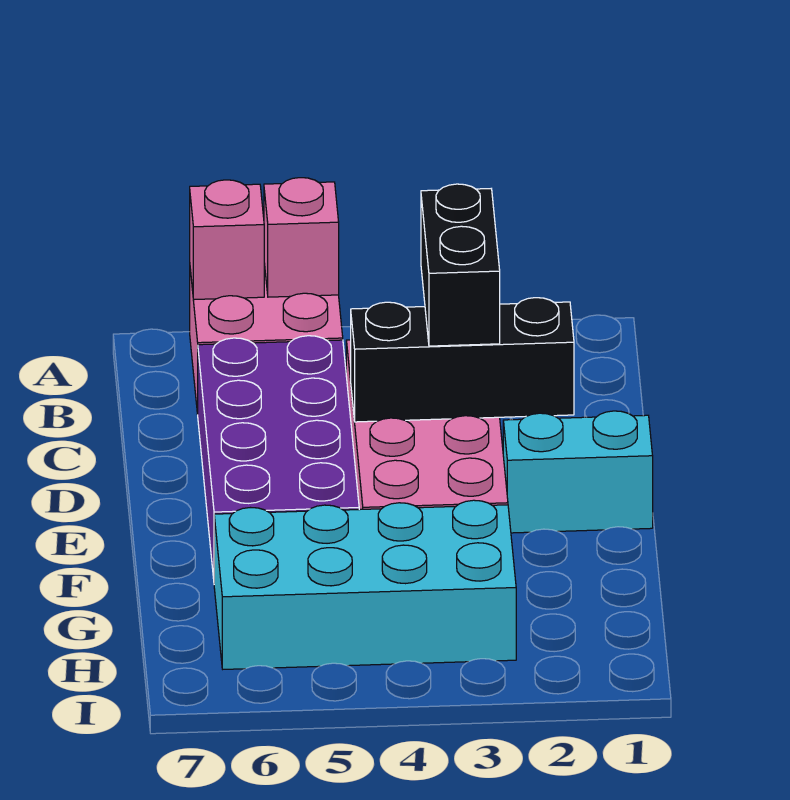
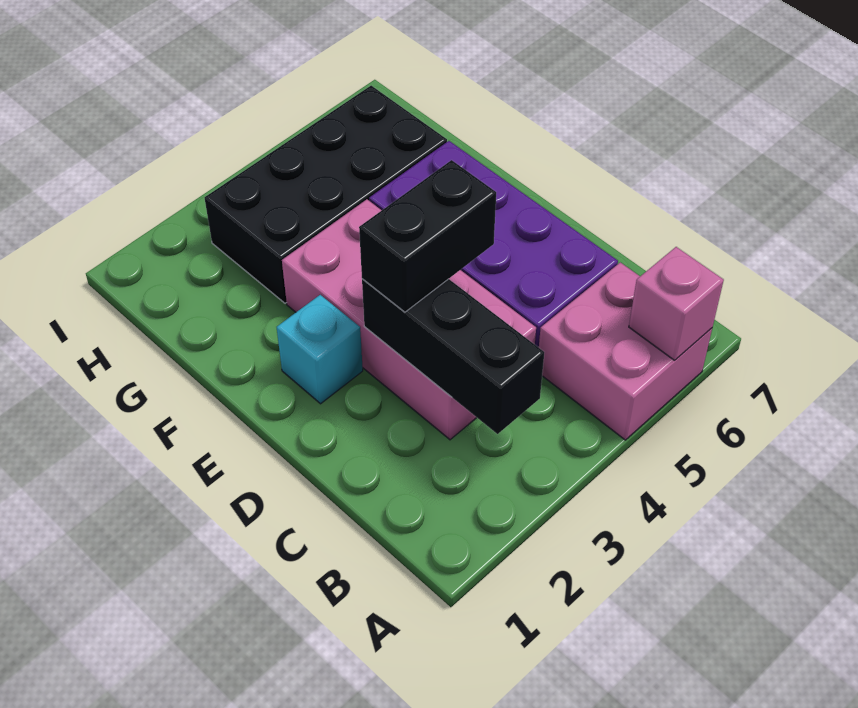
pink 1x1 brick [264,178,339,297] -> none
black 1x2 brick [421,184,500,346] -> black 1x2 brick turned to [359,160,496,312]
black 1x3 brick [351,298,574,422] -> black 1x3 brick turned to [362,279,544,434]
cyan 1x2 brick [503,411,653,533] -> cyan 1x1 brick [277,295,363,404]
cyan 2x4 brick [214,500,516,669] -> black 2x4 brick [205,86,447,303]

